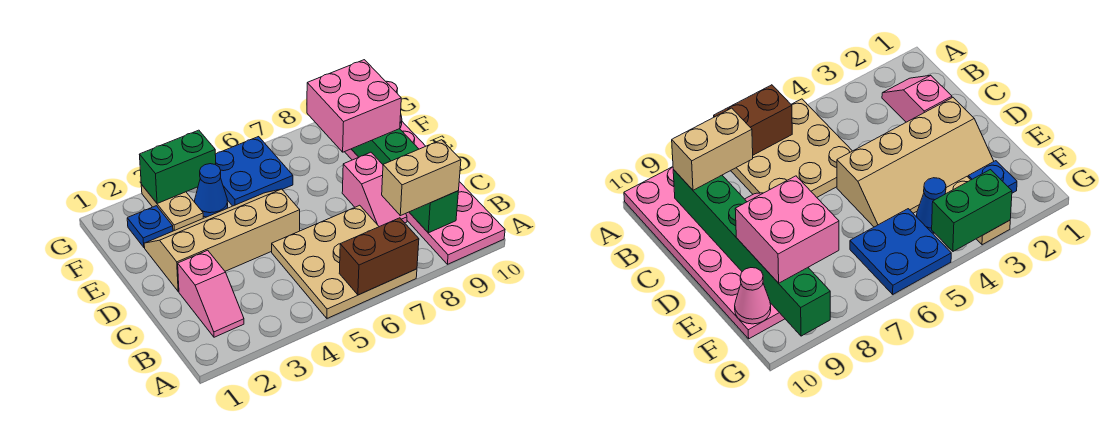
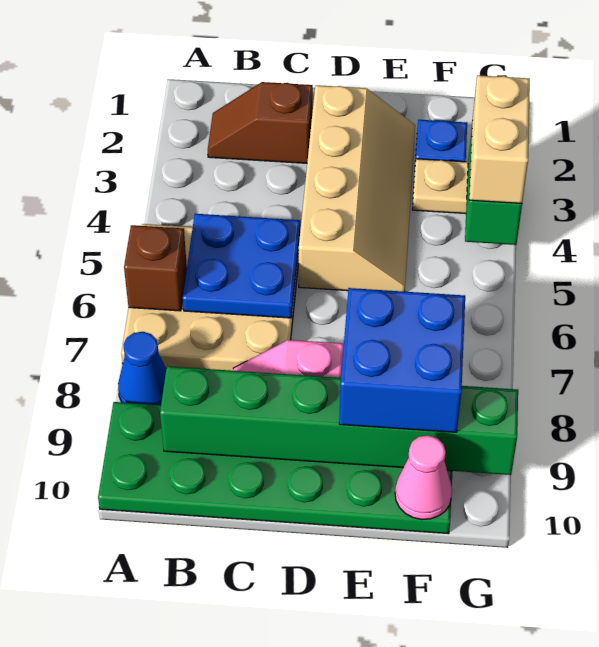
brown 1x2 brick [339,218,419,295] -> brown 1x1 brick [124,225,187,311]
pink 2x6 plate [345,122,505,264] -> green 2x6 plate [98,402,452,534]
pink 1x2 slope [178,250,244,337] -> brown 1x2 slope [208,82,313,163]
tan 1x2 brick [382,140,461,216] -> tan 1x2 brick moved to [469,75,530,204]
pink 2x2 brick [307,60,401,152] -> blue 2x2 brick [339,288,465,432]
blue 1x1 cone [195,164,228,217] -> blue 1x1 cone moved to [118,332,166,405]
blue 2x2 plate [215,137,293,206] -> blue 2x2 plate moved to [183,214,300,318]

